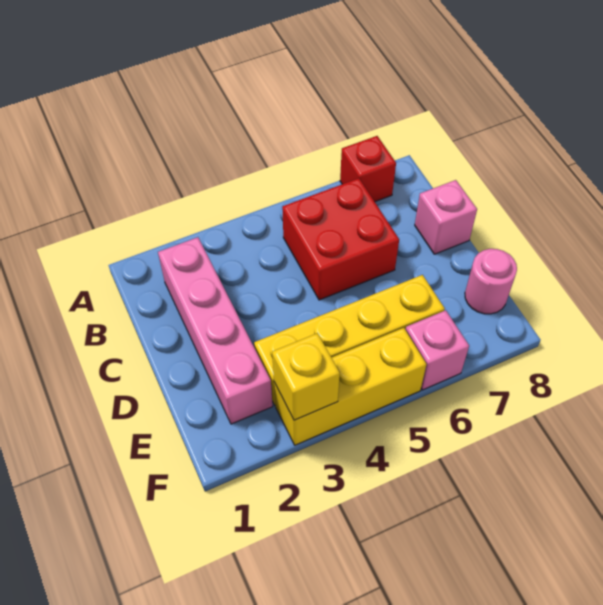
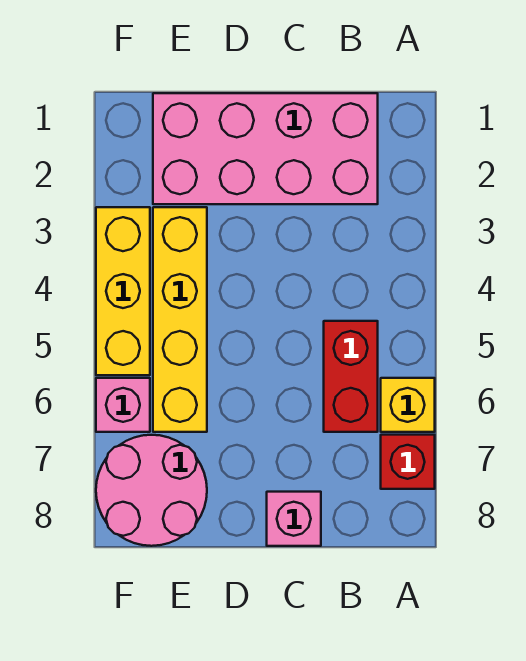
pink 1x4 brick [158,237,273,424] -> pink 2x4 brick [153,93,378,204]
red 2x2 brick [282,178,399,300] -> red 1x2 brick [324,321,378,432]
pink 1x1 round brick [465,249,517,314] -> pink 2x2 round brick [96,435,207,546]
yellow 1x1 brick [272,333,340,420] -> yellow 1x1 brick moved to [381,378,435,432]

